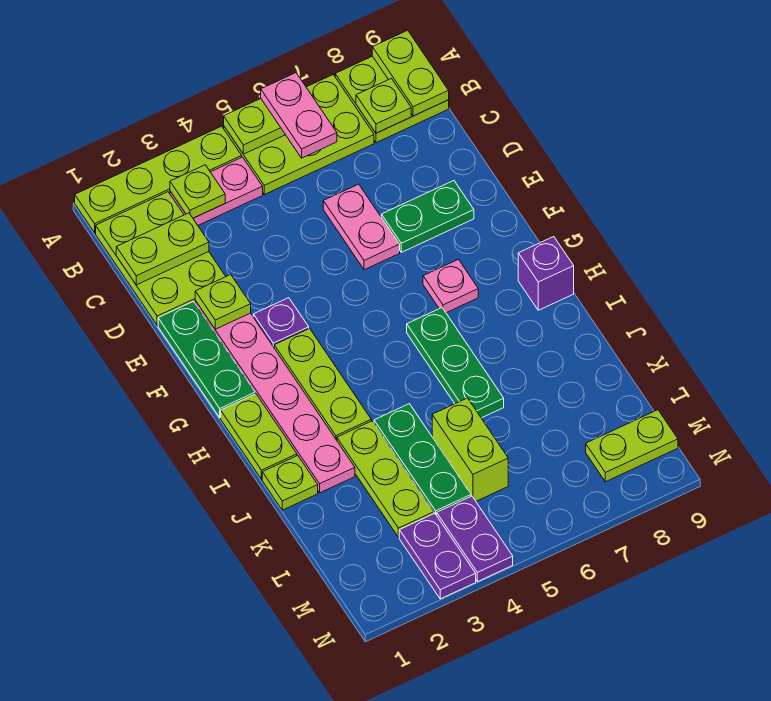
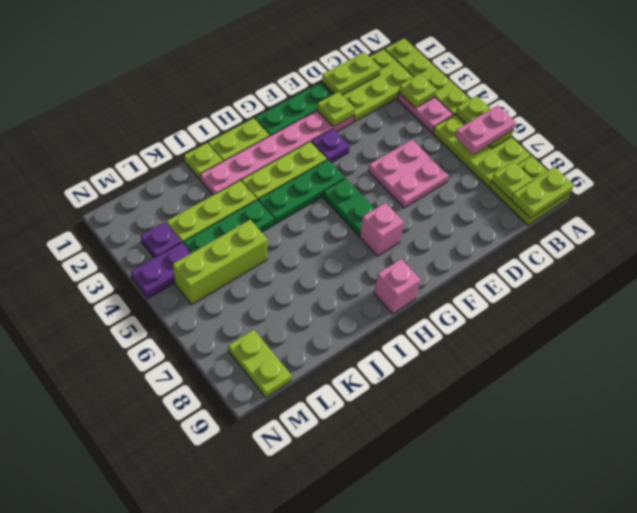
lime 1x2 plate [116,213,209,285] -> lime 1x2 plate turned to [322,52,381,95]
pink 1x2 plate [323,184,400,270] -> pink 2x2 plate [368,140,448,208]
green 1x2 plate [381,181,474,252] -> green 1x2 plate moved to [323,178,375,236]
pink 1x1 plate [423,259,478,313] -> pink 1x1 brick [360,203,404,256]
green 1x3 plate [407,308,504,418] -> green 1x3 plate moved to [258,160,345,224]
purple 1x1 brick [518,237,574,310] -> pink 1x1 brick [374,259,420,314]
lime 1x2 brick [432,398,508,501] -> lime 1x3 brick [173,220,268,304]
purple 1x2 plate [399,513,476,599] -> purple 1x1 plate [141,222,181,258]

